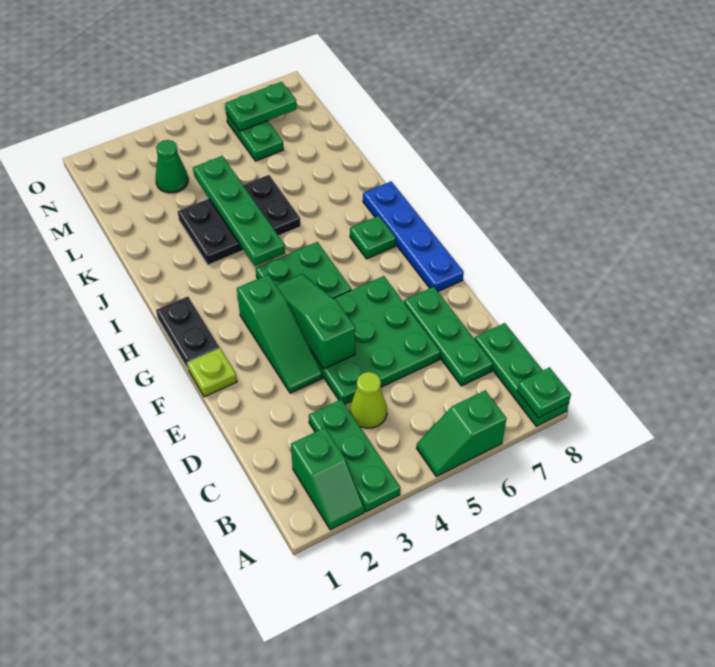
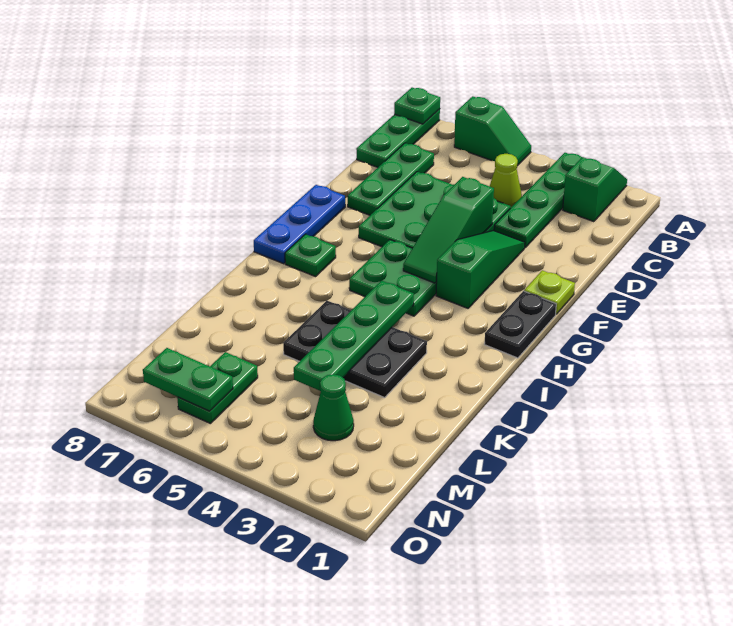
green 1x3 plate [309,399,400,512] -> green 1x4 plate [494,153,582,247]
blue 1x4 plate [363,181,464,291] -> blue 1x3 plate [254,185,345,264]

